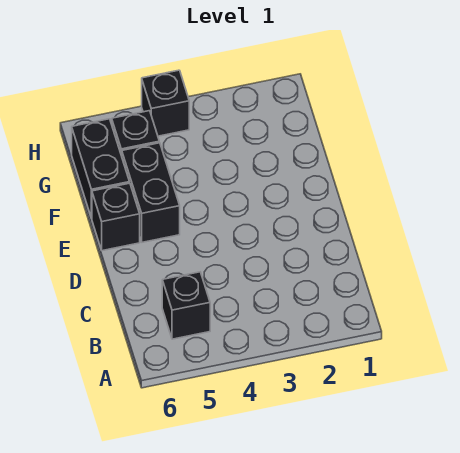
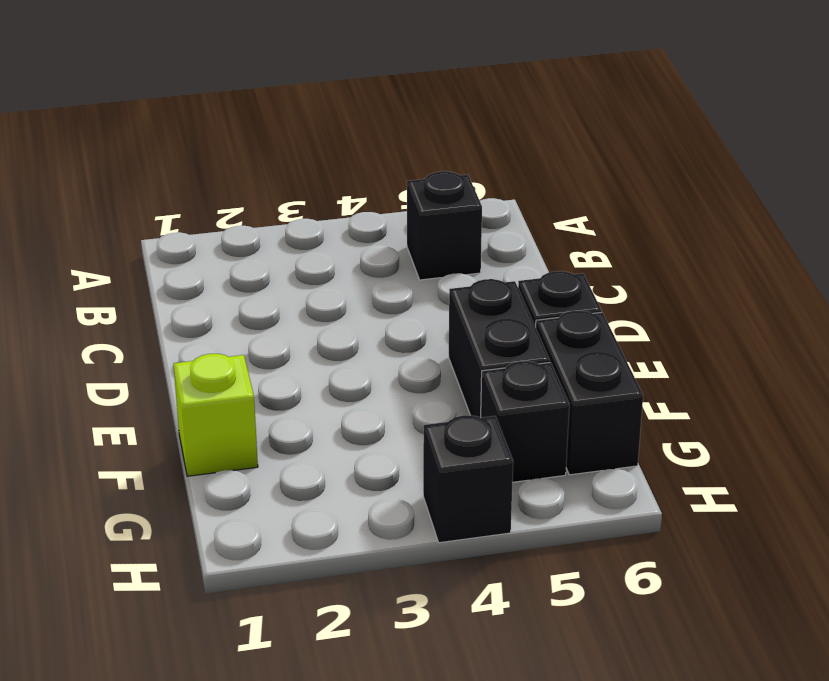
none -> lime 1x1 brick [174,354,258,476]

